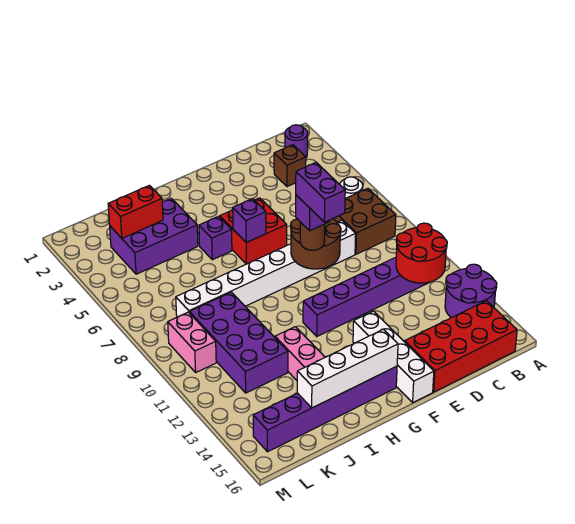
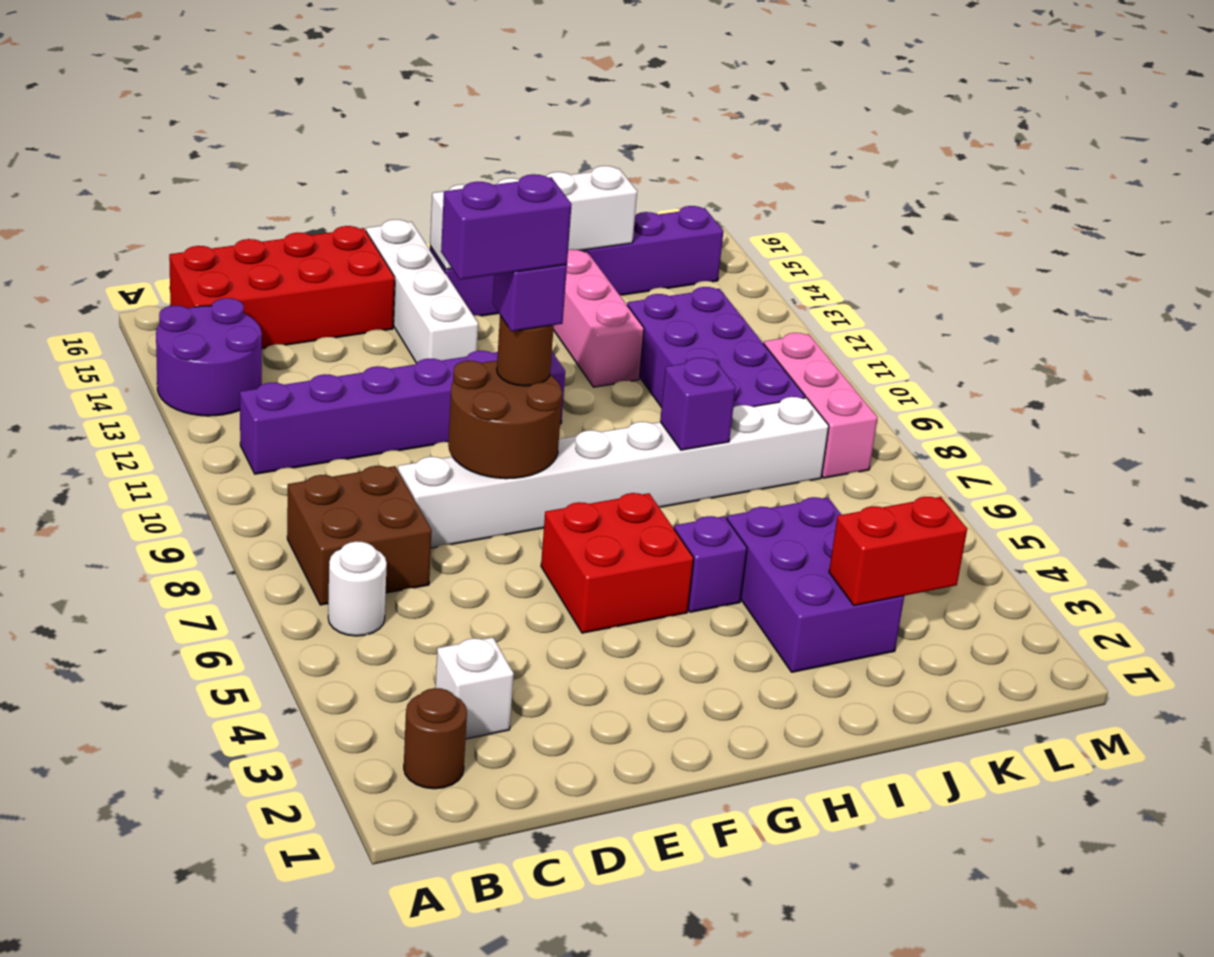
purple 1x1 round brick [285,125,308,158] -> brown 1x1 round brick [404,688,467,789]
red 2x2 round brick [396,223,447,283] -> none
brown 1x1 brick [274,145,306,187] -> white 1x1 brick [435,637,514,739]
purple 1x2 brick [296,162,345,222] -> purple 1x2 brick turned to [441,174,572,280]
purple 1x1 brick [233,199,266,242] -> purple 1x1 brick moved to [660,358,736,450]
purple 2x3 brick [110,198,198,274] -> purple 2x3 brick turned to [727,497,904,672]
pink 1x2 brick [168,312,216,372] -> pink 1x3 brick [763,333,878,478]

